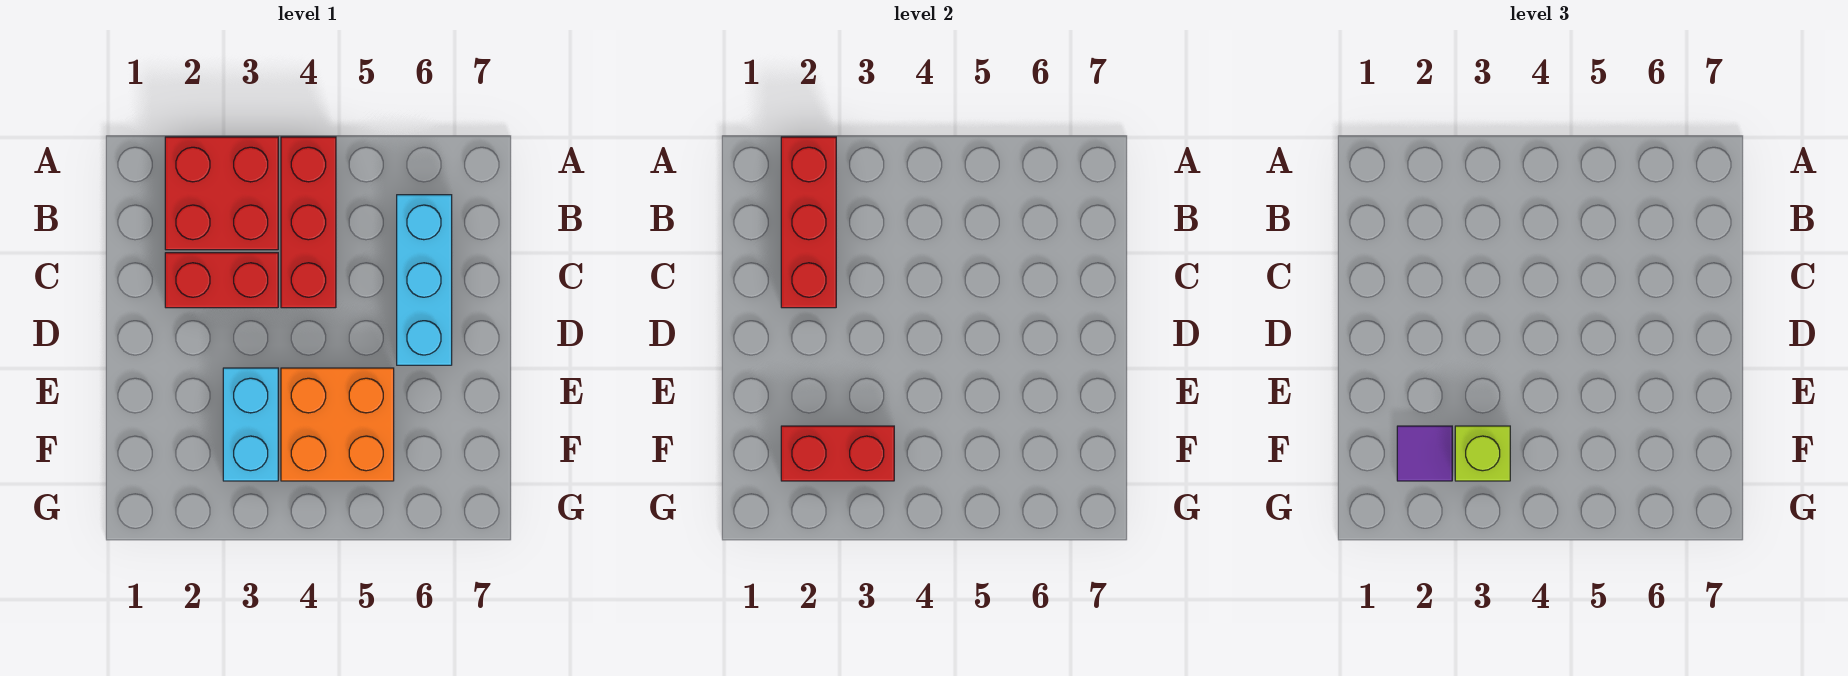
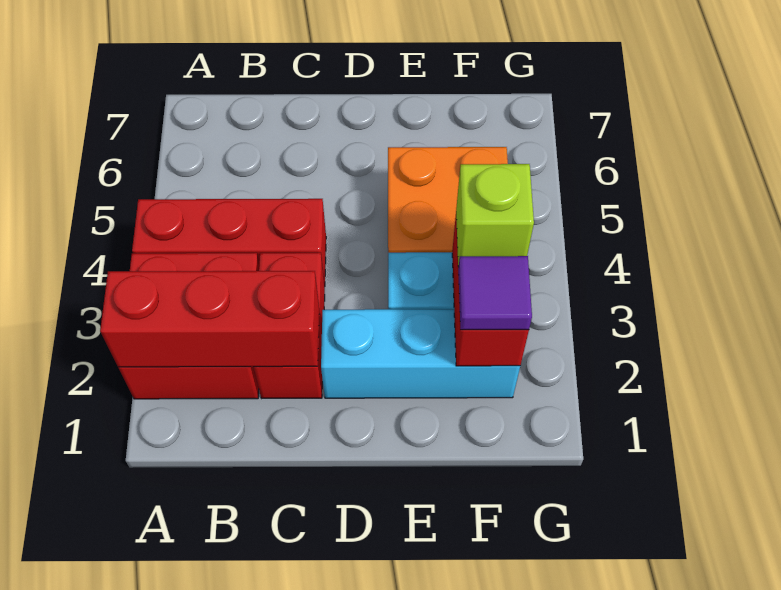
cyan 1x3 brick [397,195,452,365] -> cyan 1x3 brick moved to [321,309,520,398]

